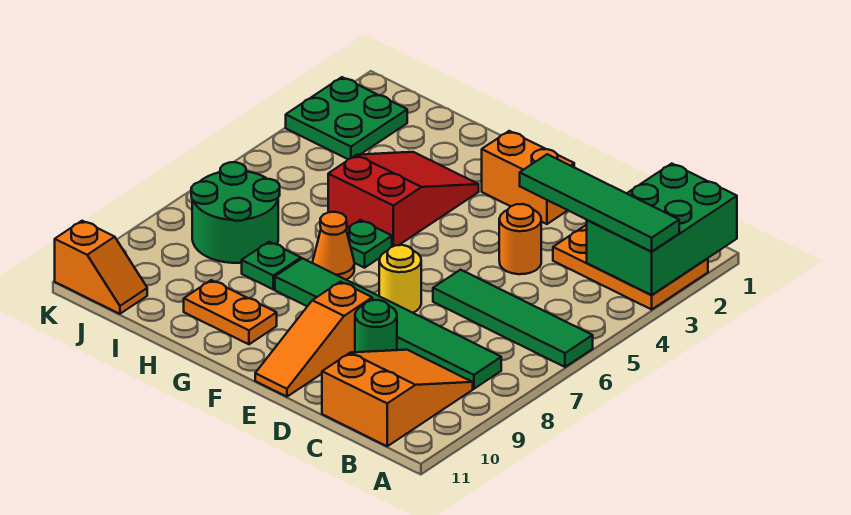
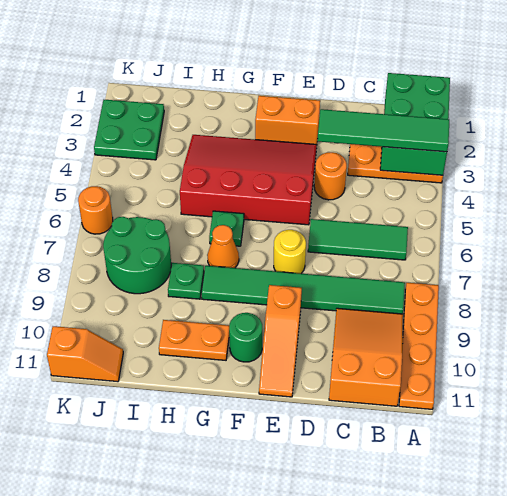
green 1x4 tile [433,270,593,367] -> green 1x3 tile [308,219,408,260]
none -> orange 1x4 plate [399,283,439,409]
green 1x1 round brick [355,300,397,352] -> green 1x1 round brick moved to [229,313,262,362]
red 2x3 slope [328,152,479,247] -> red 3x4 slope [180,135,317,225]
none -> orange 1x1 round brick [78,186,113,234]

